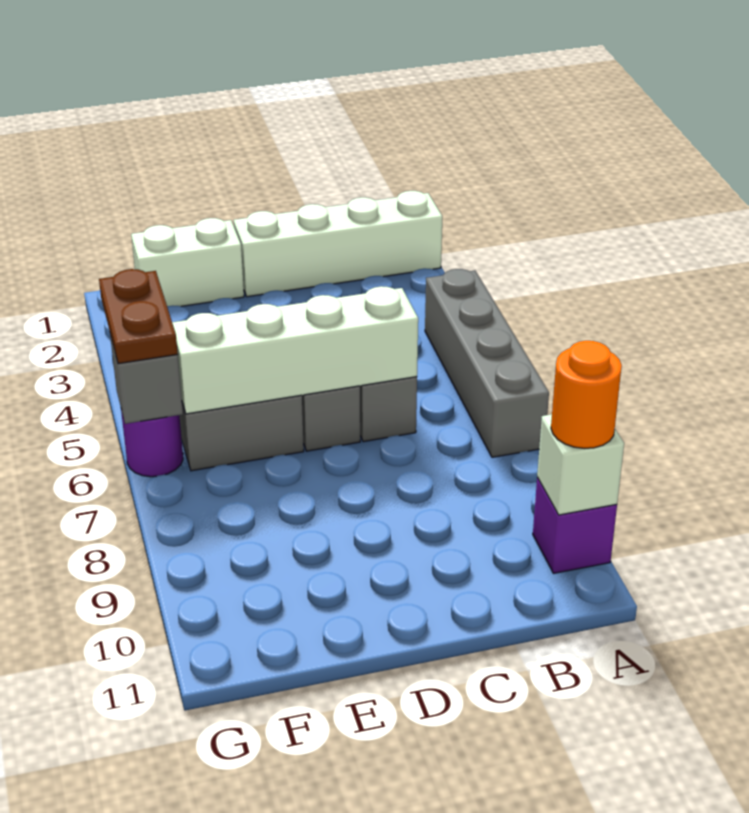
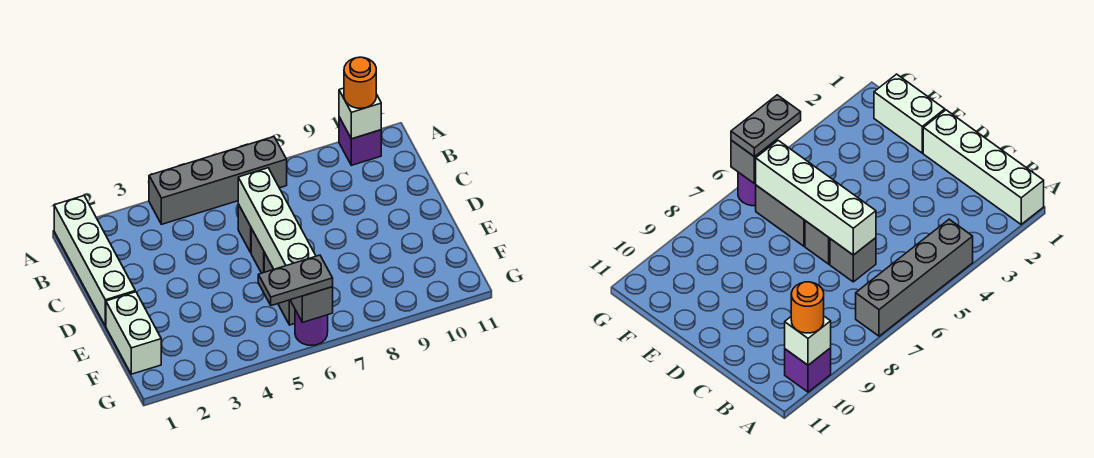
brown 1x2 plate [99,269,178,364] -> grey 1x2 plate [258,255,333,306]

